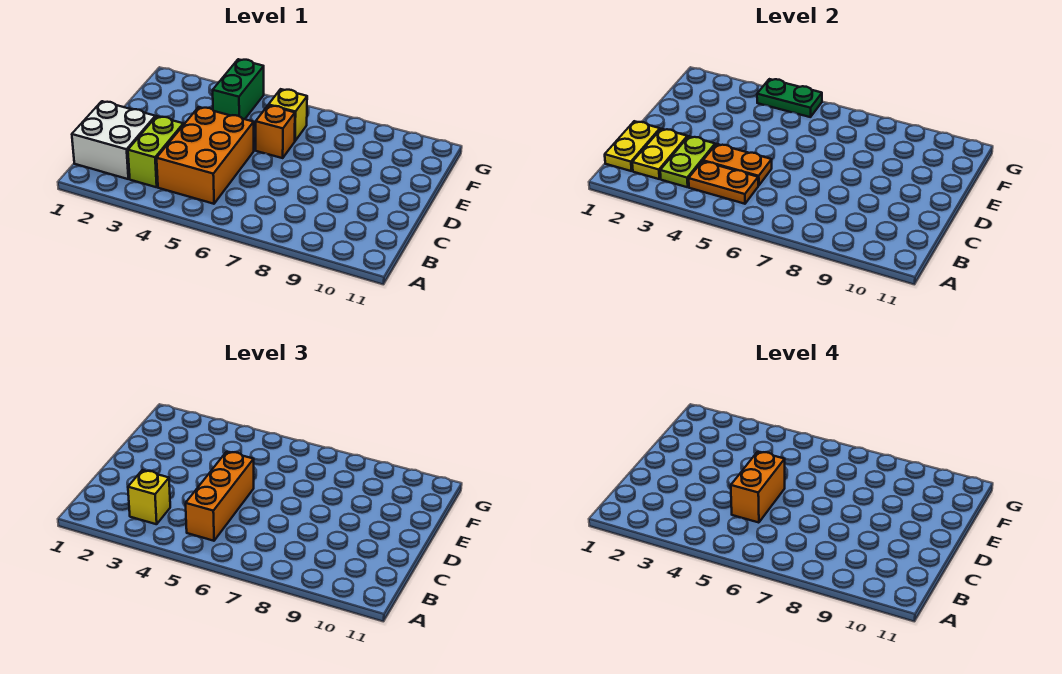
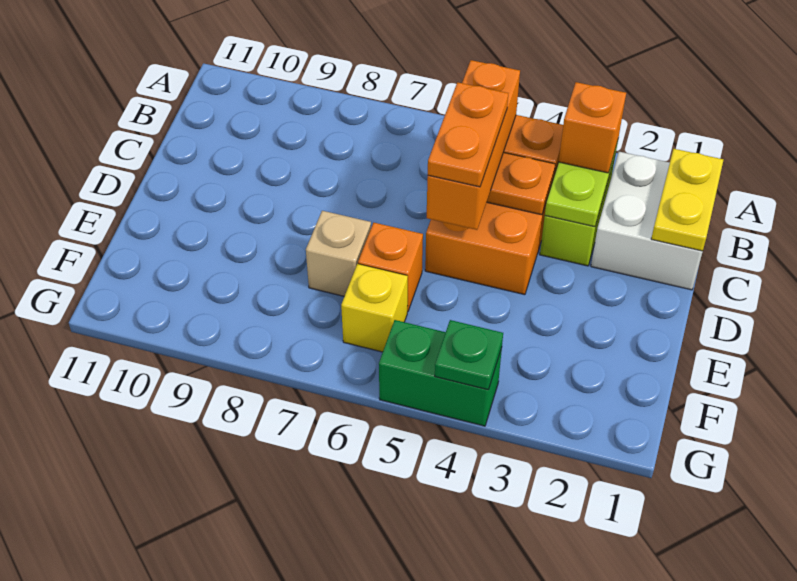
yellow 1x2 plate [632,129,687,179] -> none
yellow 1x1 brick [128,470,170,524] -> orange 1x1 brick [559,82,626,173]
orange 1x2 brick [731,452,785,523] -> orange 1x2 plate [428,82,508,187]
none -> tan 1x1 brick [306,211,371,296]
green 1x2 brick [213,59,264,119] -> green 1x2 brick turned to [379,320,502,426]
green 1x2 plate [757,79,822,117] -> green 1x1 plate [435,320,503,390]

